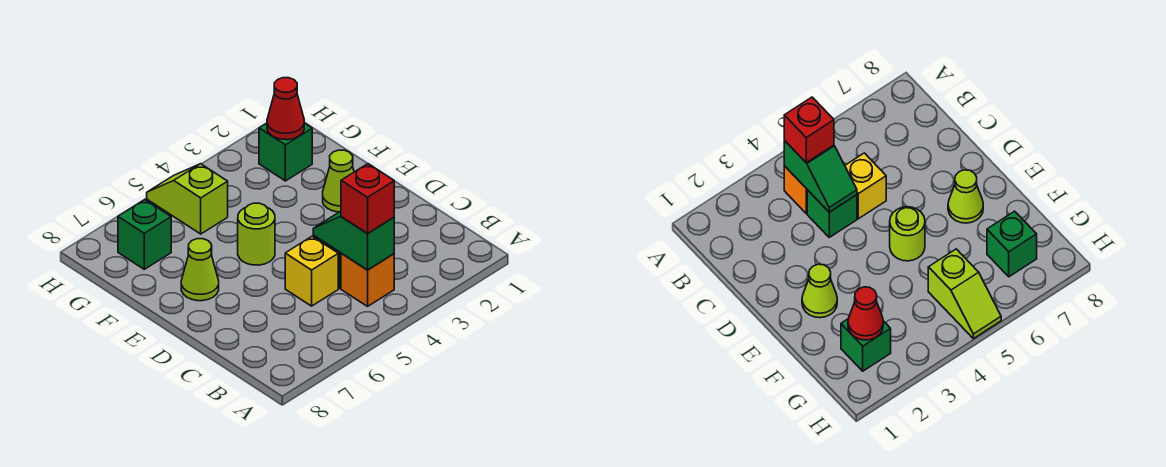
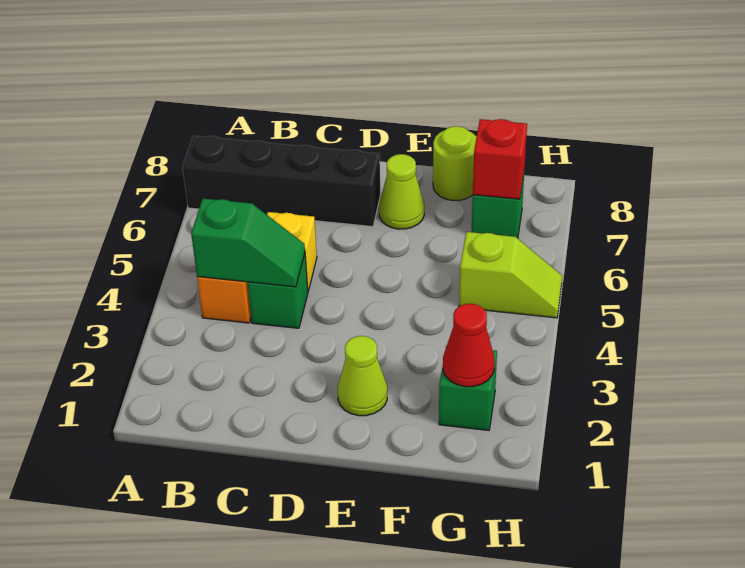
none -> black 1x4 brick [183,136,381,227]
red 1x1 brick [341,164,394,234] -> red 1x1 brick moved to [473,119,527,199]
lime 1x1 round brick [238,203,275,265] -> lime 1x1 round brick moved to [433,126,477,200]

